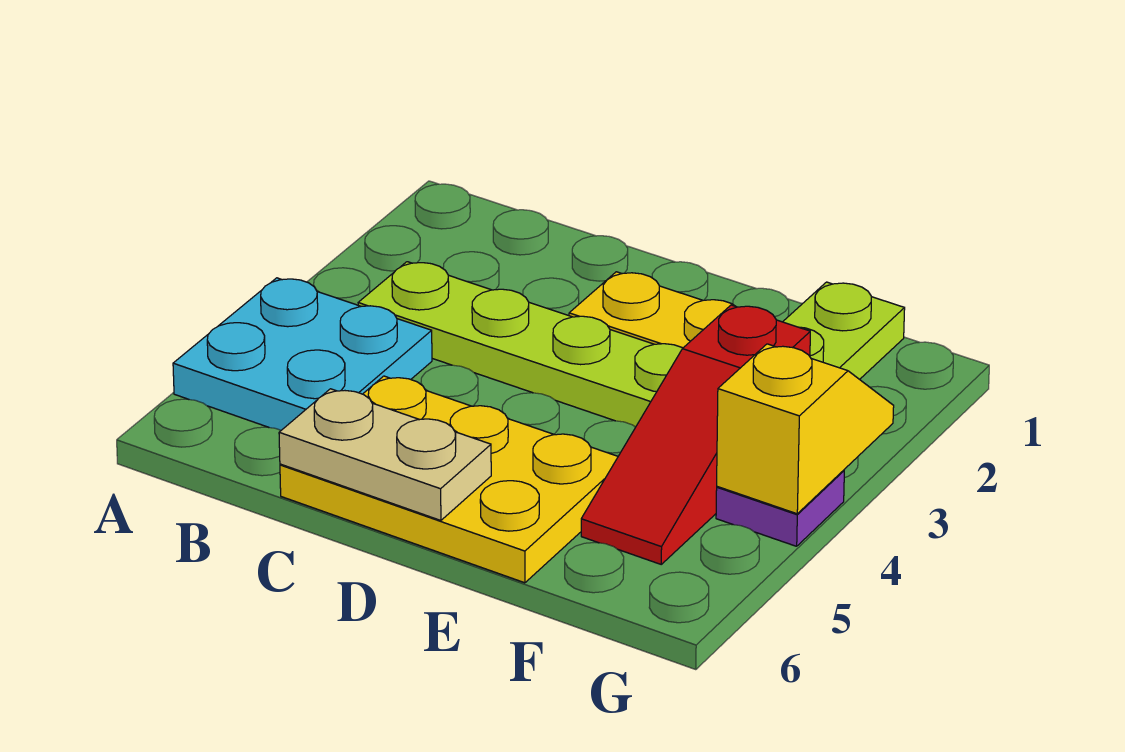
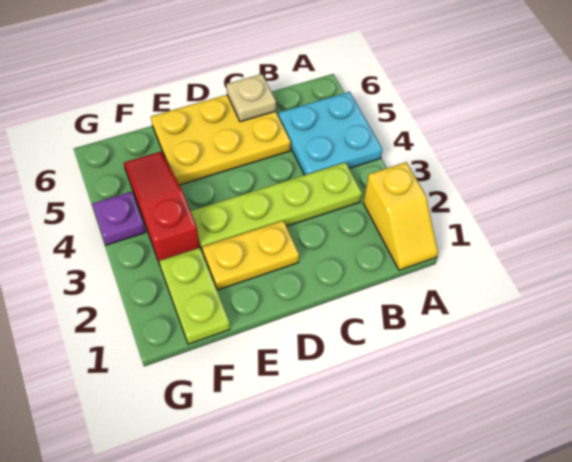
tan 1x2 plate [279,389,491,520] -> tan 1x1 plate [226,74,276,122]
yellow 1x2 slope [717,344,894,514] -> yellow 1x2 slope moved to [363,162,438,270]

